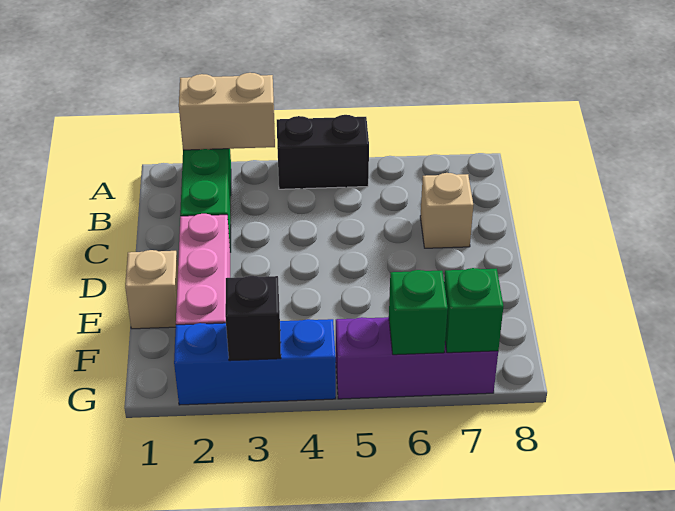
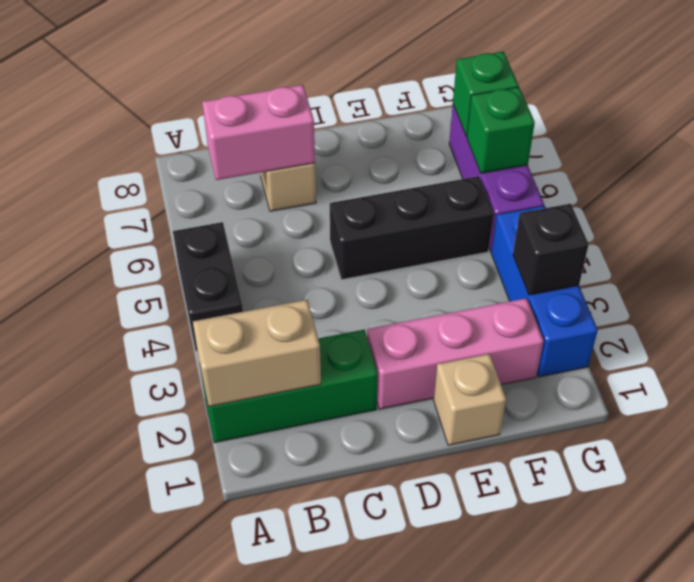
tan 1x2 brick [179,73,275,150] -> tan 1x2 brick turned to [193,300,321,407]
none -> pink 1x2 brick [202,85,315,180]
none -> black 1x3 brick [330,176,493,280]

